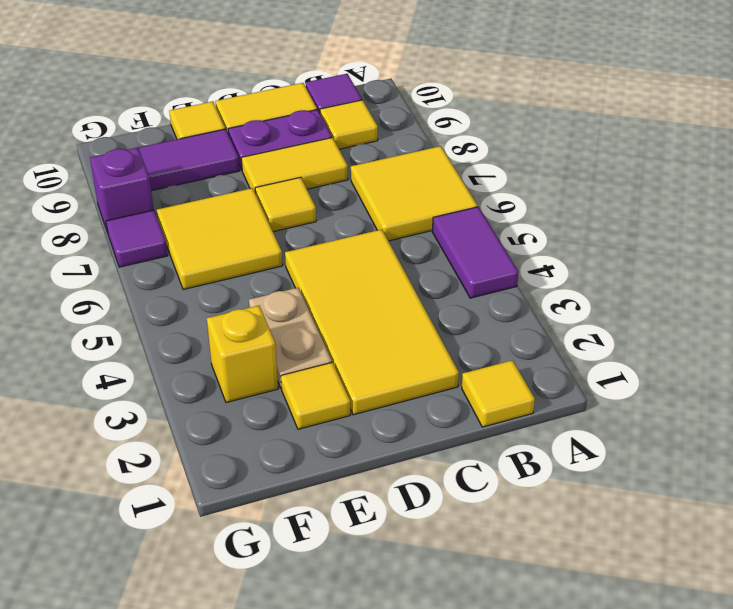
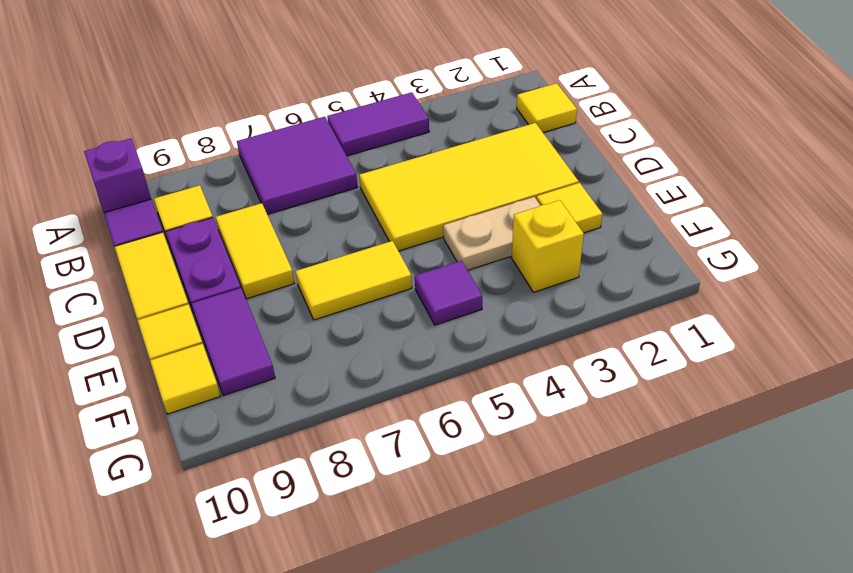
yellow 2x2 tile [351,146,478,241] -> purple 2x2 tile [237,117,357,214]
yellow 1x1 tile [255,177,316,232] -> yellow 1x1 tile moved to [150,344,220,414]
yellow 2x2 tile [157,188,283,290] -> yellow 1x2 tile [296,241,412,320]
purple 1x1 tile [106,210,168,267] -> purple 1x1 tile moved to [415,261,482,325]
purple 1x1 brick [90,147,154,233] -> purple 1x1 brick moved to [84,138,151,213]

